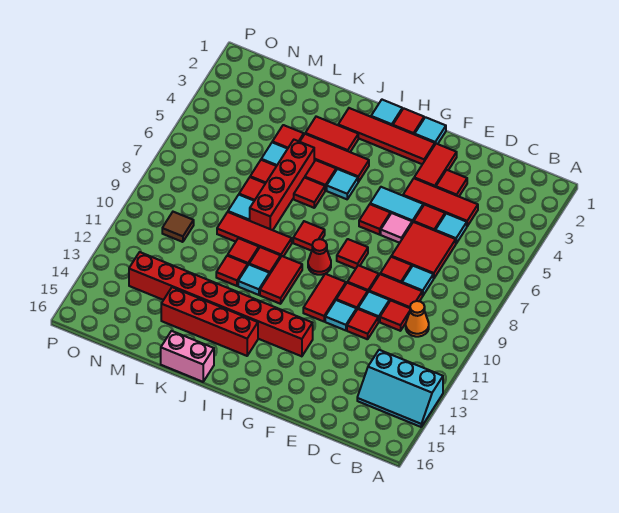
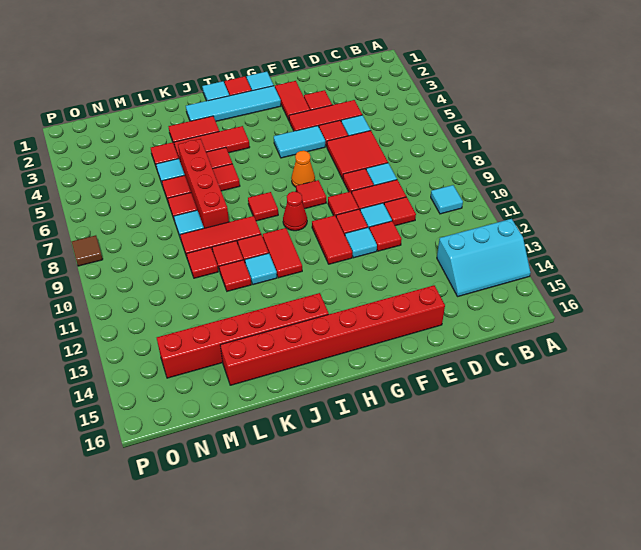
orange 1x1 cone [406,301,429,337] -> orange 1x1 cone moved to [291,151,315,187]
pink 1x1 tile [381,213,412,243] -> none
red 1x4 tile [338,108,435,164] -> cyan 1x4 tile [186,86,281,121]
red 1x1 tile [359,204,390,235] -> red 1x1 tile moved to [187,247,218,278]
red 1x8 brick [129,252,313,356] -> red 1x8 brick moved to [220,285,445,385]
cyan 1x1 tile [327,169,358,199] -> cyan 1x1 tile moved to [431,185,463,214]
red 1x4 brick [161,287,258,356] -> red 1x6 brick [157,293,329,378]
pink 1x2 brick [161,331,214,382] -> none
brown 1x1 tile [162,212,194,242] -> brown 1x1 tile moved to [72,235,103,266]

